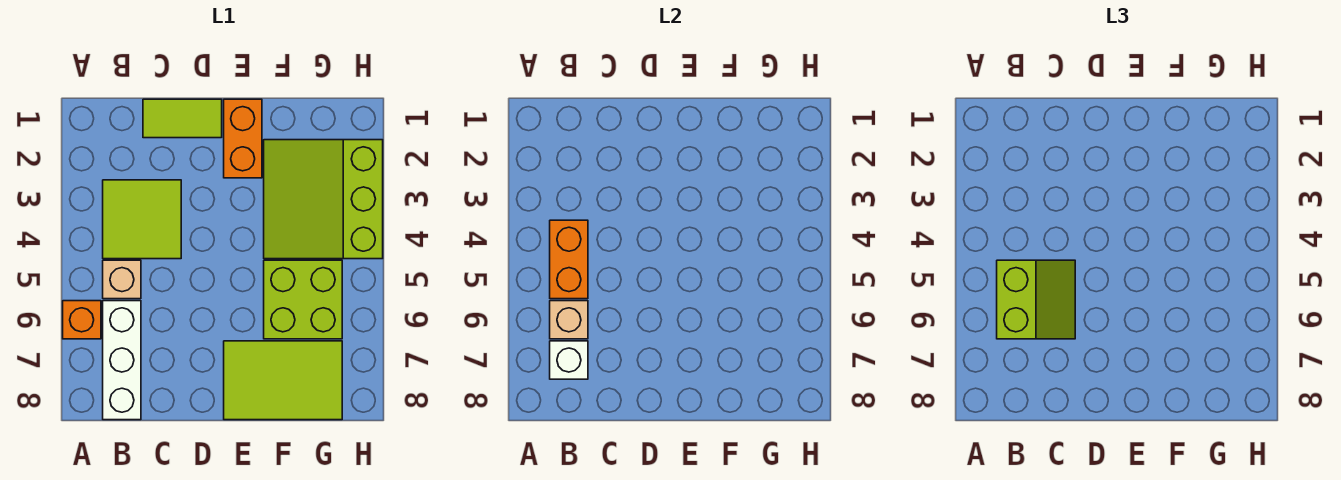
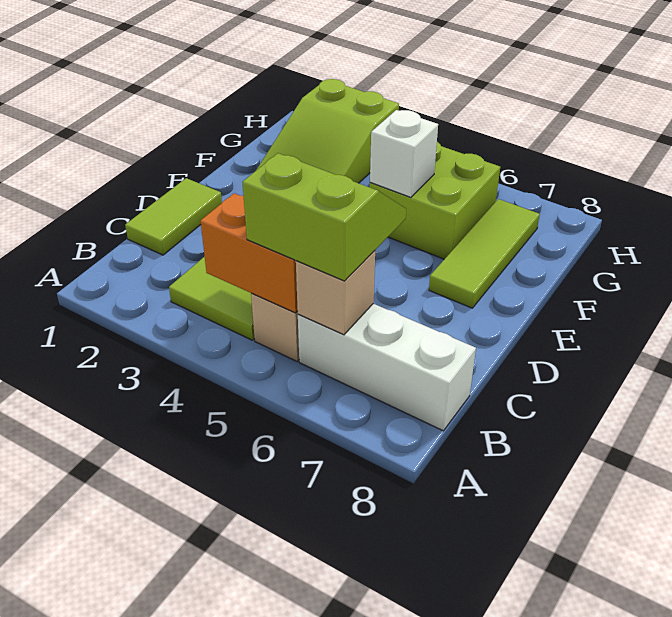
orange 1x1 brick [63,301,101,339] -> none
white 1x1 brick [550,341,588,379] -> white 1x1 brick moved to [370,110,438,197]
orange 1x2 brick [224,99,262,178] -> none
lime 2x3 tile [224,341,342,420] -> lime 1x3 tile [429,199,540,308]
lime 3x3 slope [264,140,383,259] -> lime 2x3 slope [257,79,399,183]

